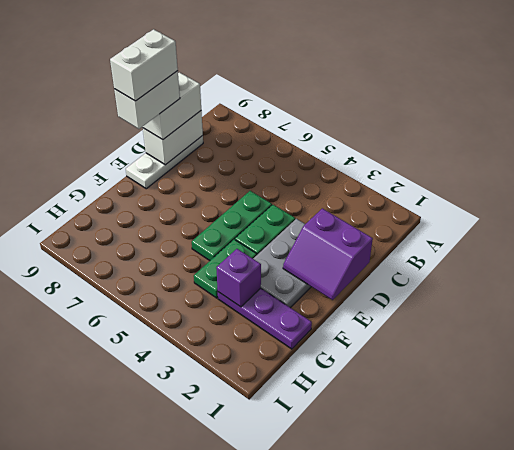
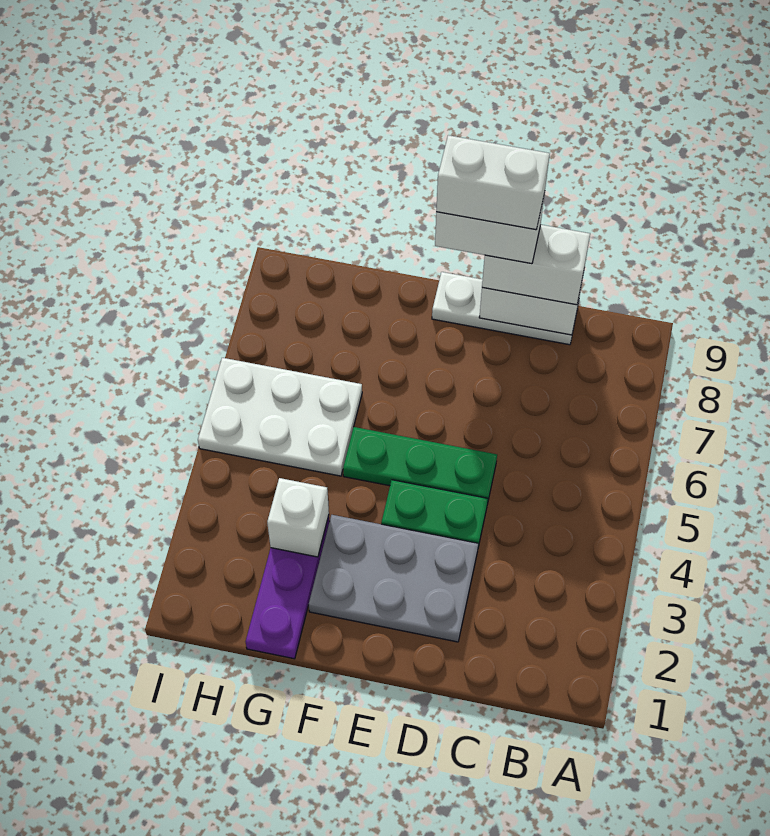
purple 2x2 slope [283,208,373,300] -> none
green 1x2 plate [194,239,257,298] -> none
purple 1x1 brick [216,249,261,307] -> white 1x1 brick [267,478,329,557]
none -> white 2x3 plate [198,358,362,476]

